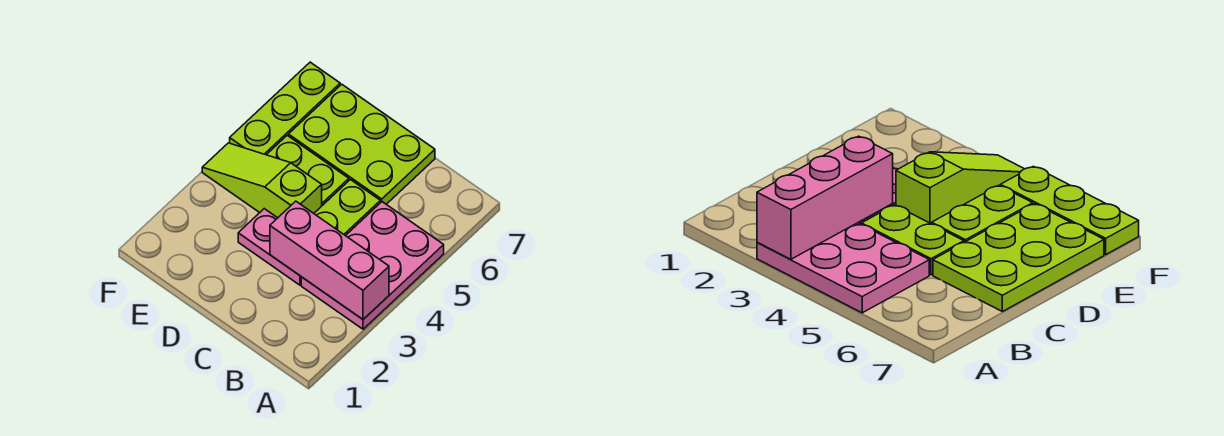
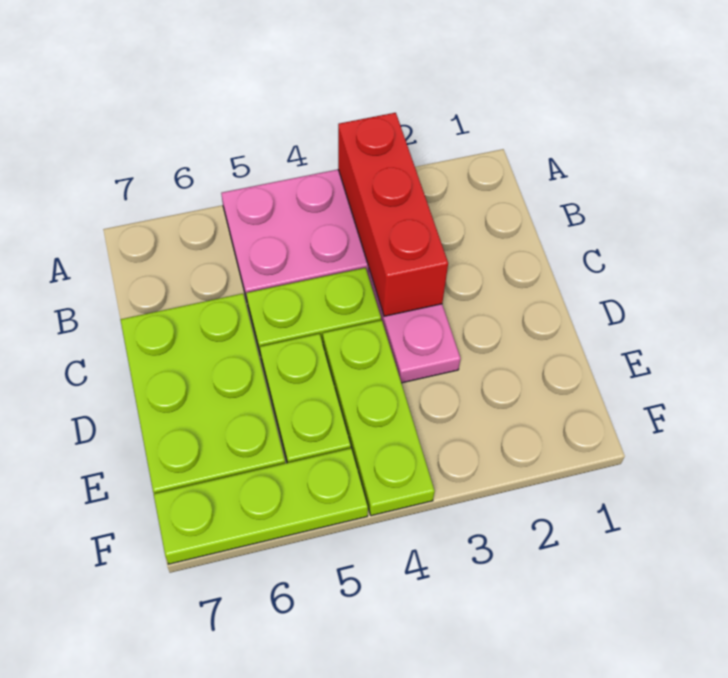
pink 1x3 brick [270,201,389,319] -> red 1x3 brick [338,113,448,316]
lime 1x3 slope [202,143,322,218] -> lime 1x3 plate [323,320,435,516]

